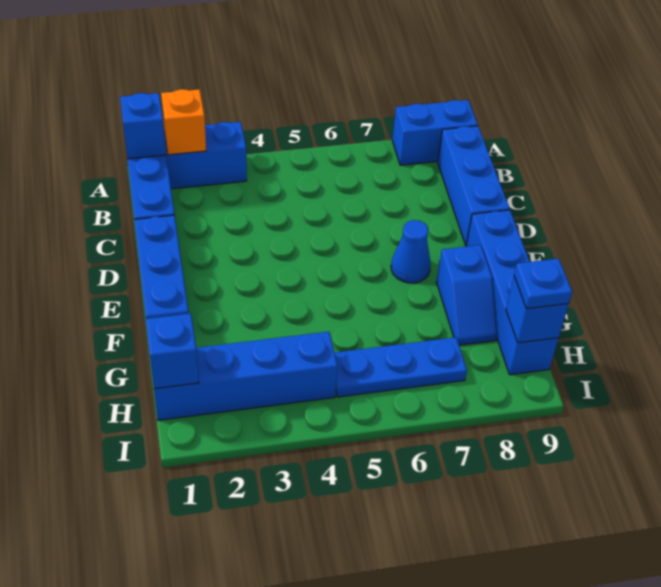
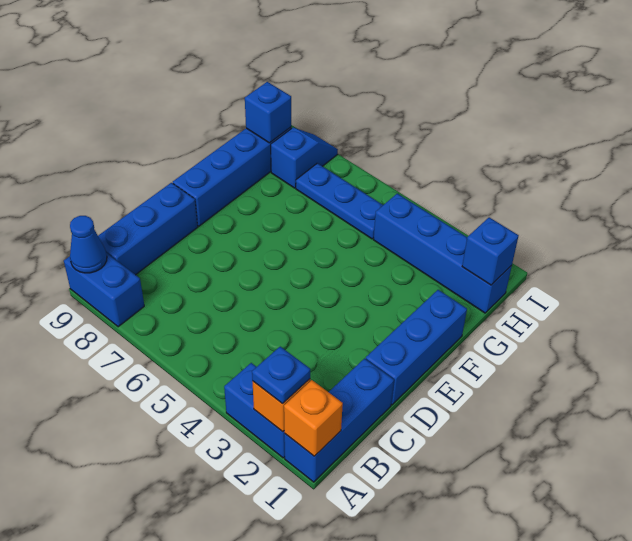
blue 1x1 brick [120,93,166,159] -> orange 1x1 brick [284,380,343,456]
blue 1x1 cone [391,220,431,283] -> blue 1x1 cone moved to [70,216,107,273]
blue 1x2 slope [437,245,497,345] -> blue 1x2 slope moved to [271,128,338,188]
blue 1x1 plate [514,259,572,309] -> blue 1x1 plate moved to [252,347,310,404]

